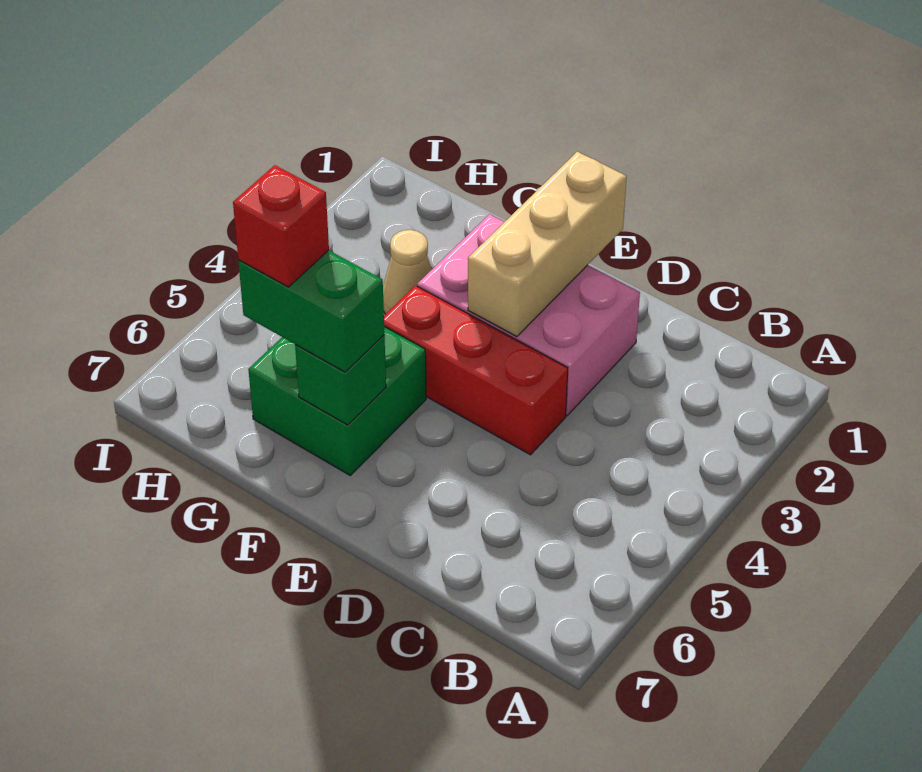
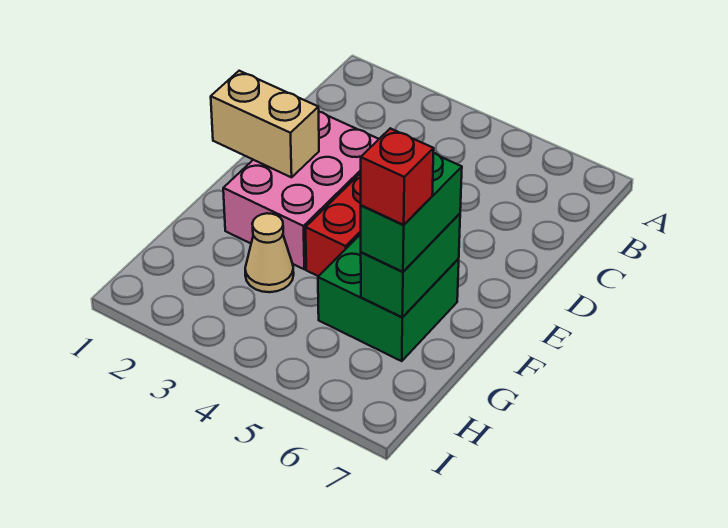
tan 1x3 brick [468,152,627,337] -> tan 1x2 brick [211,71,319,177]
green 1x1 brick [295,335,386,425] -> green 1x2 brick [361,214,460,317]

